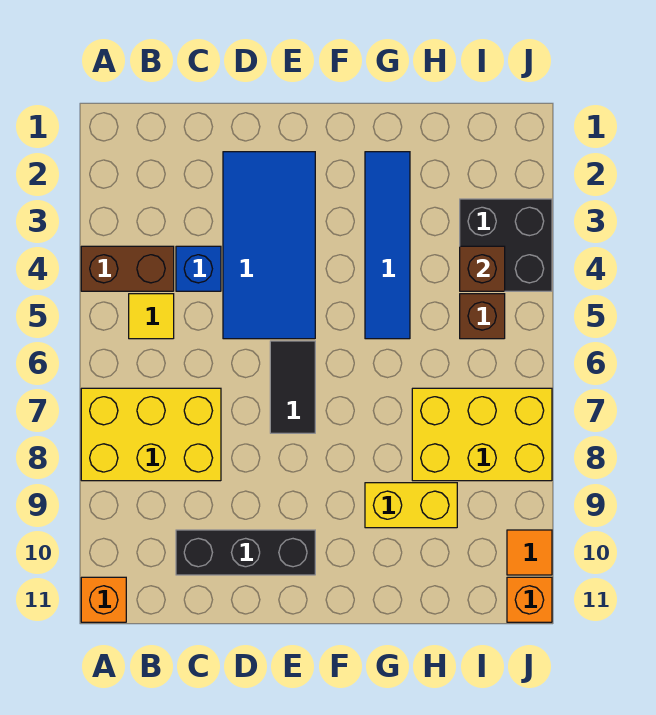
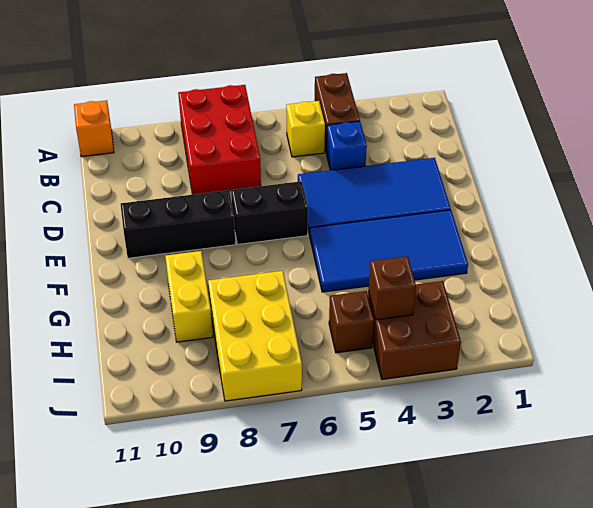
yellow 2x3 brick [81,388,221,481] -> red 2x3 brick [178,85,261,195]
yellow 1x1 tile [129,294,174,339] -> yellow 1x1 brick [286,101,325,157]
black 1x3 brick [176,530,315,575] -> black 1x3 brick turned to [121,190,235,258]
black 1x2 tile [270,341,315,433] -> black 1x2 brick [231,181,308,244]
blue 1x4 tile [365,152,410,339] -> blue 2x4 tile [310,210,468,292]
black 2x2 brick [460,199,552,291] -> brown 2x2 brick [368,281,461,379]
orange 1x1 tile [507,530,552,575] -> none
orange 1x1 brick [507,577,552,622] -> none

